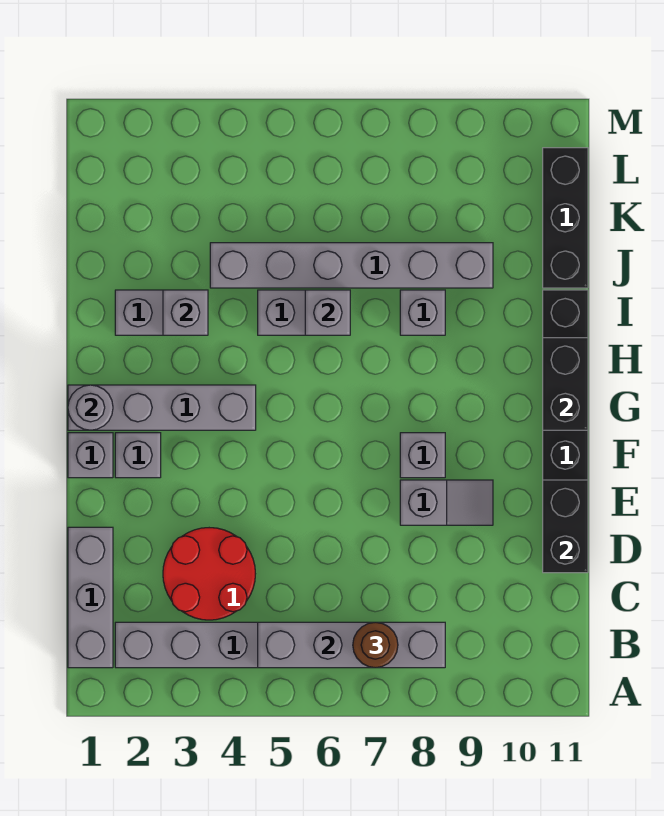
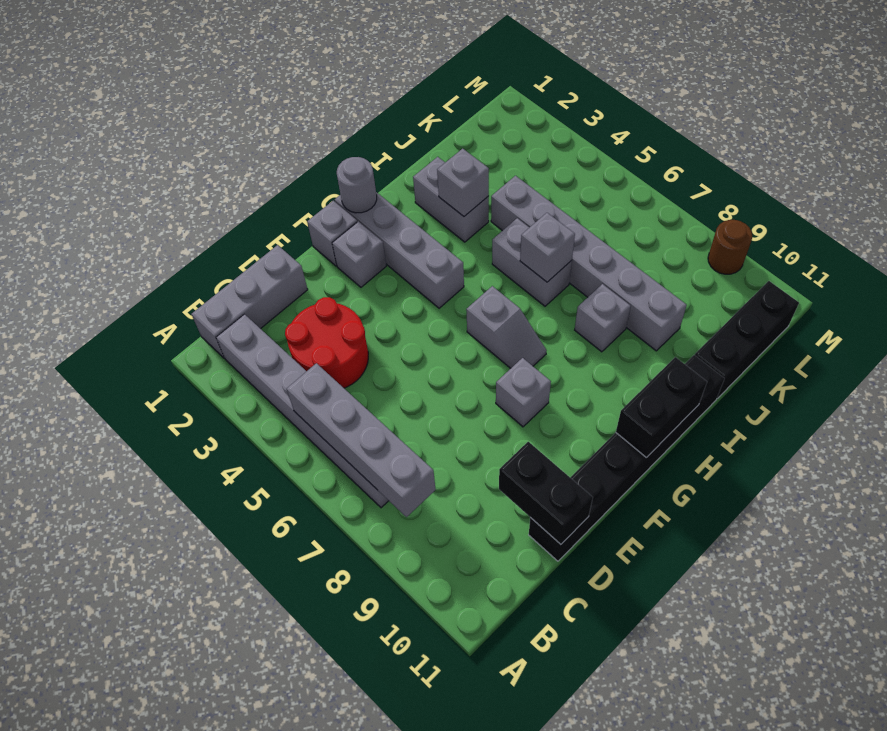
brown 1x1 round brick [353,622,398,668] -> brown 1x1 round brick moved to [708,220,752,274]
black 1x2 brick [543,480,588,573] -> black 1x2 brick turned to [499,442,593,544]
grey 1x2 slope [400,480,493,525] -> grey 1x2 slope moved to [466,286,547,368]

